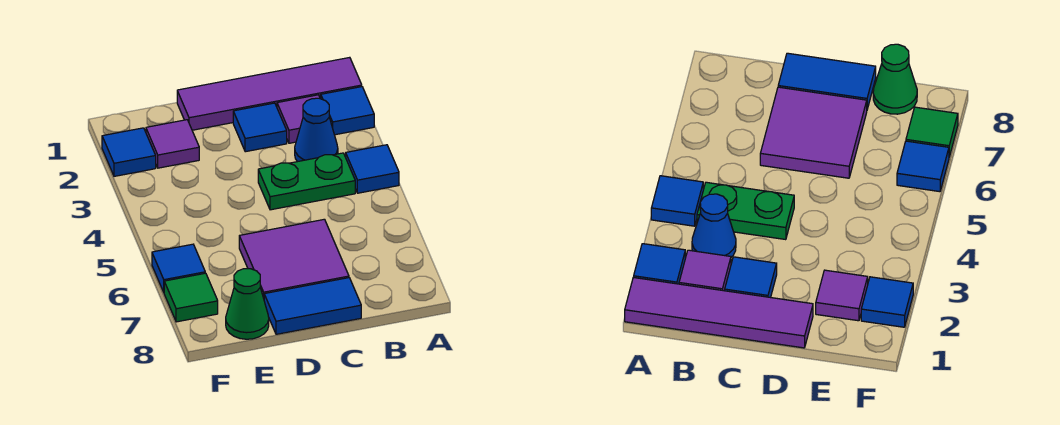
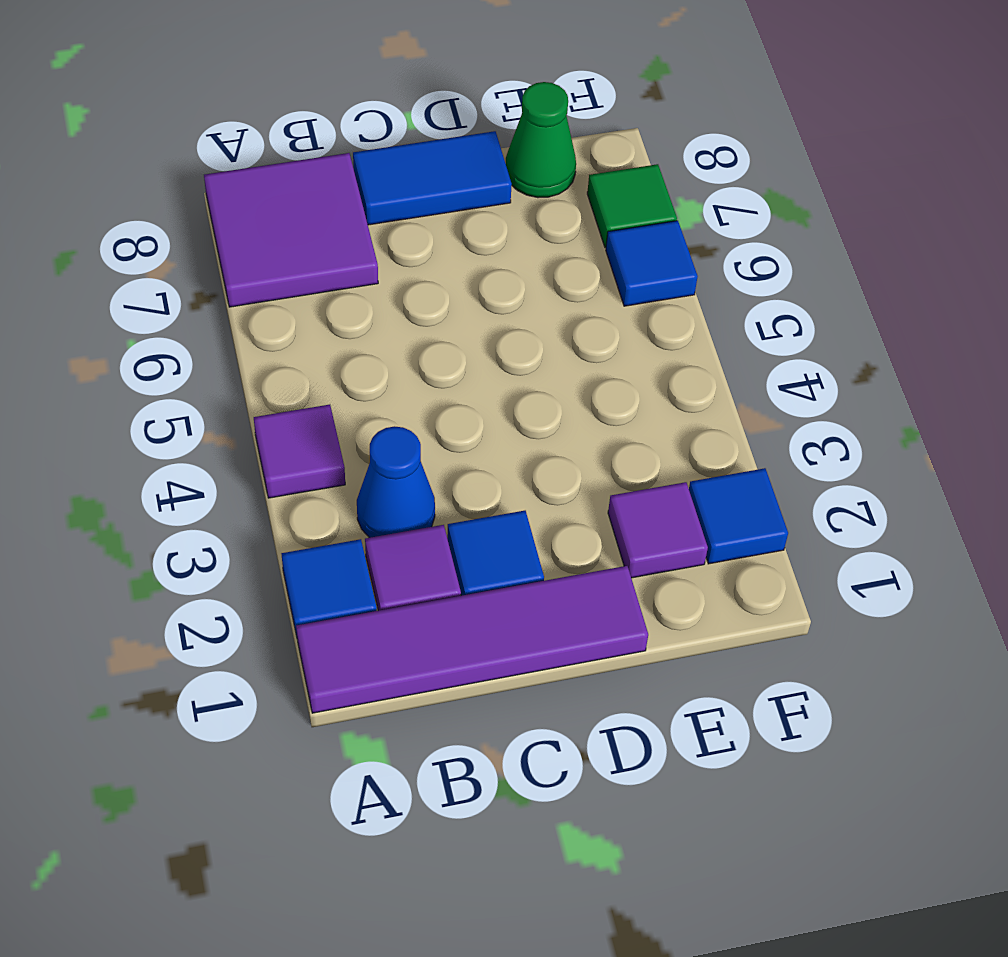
blue 1x1 tile [346,145,399,193] -> purple 1x1 tile [254,405,345,498]
green 1x2 plate [258,153,355,210] -> none
purple 2x2 tile [239,219,349,298] -> purple 2x2 tile moved to [204,153,378,307]

